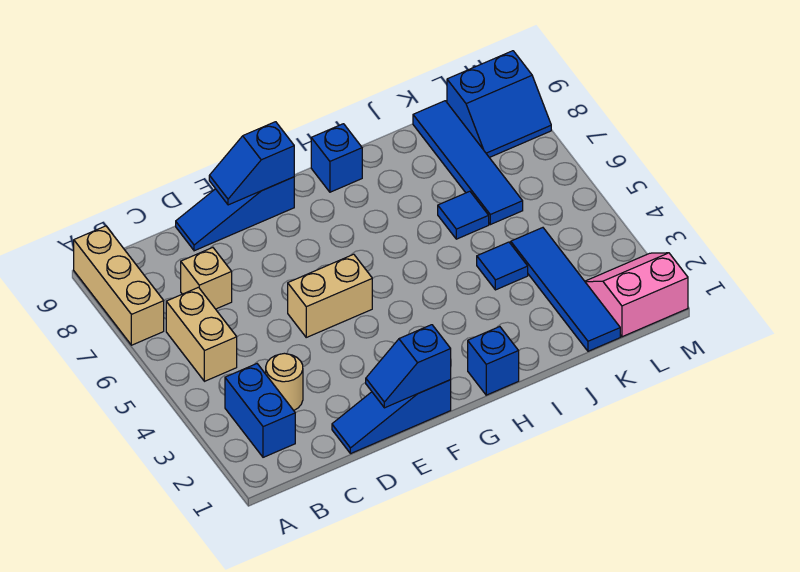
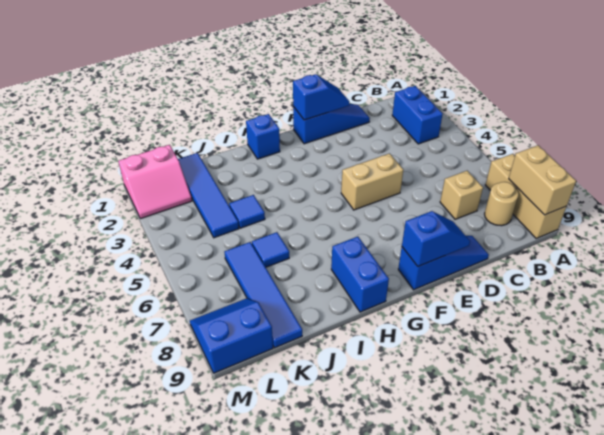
tan 1x2 brick [166,287,237,381] -> tan 1x2 brick moved to [509,145,576,215]
tan 1x1 round brick [266,353,303,410] -> tan 1x1 round brick moved to [485,182,519,226]
blue 1x1 brick [311,124,362,192] -> blue 1x2 brick [331,237,389,312]

